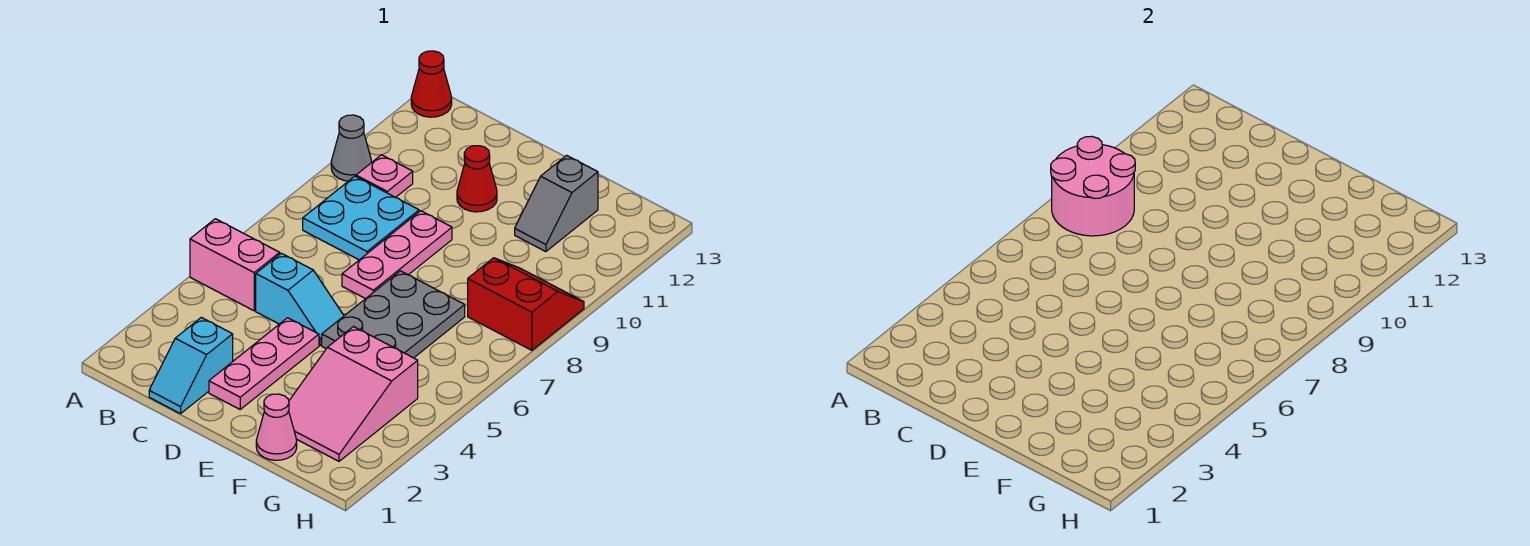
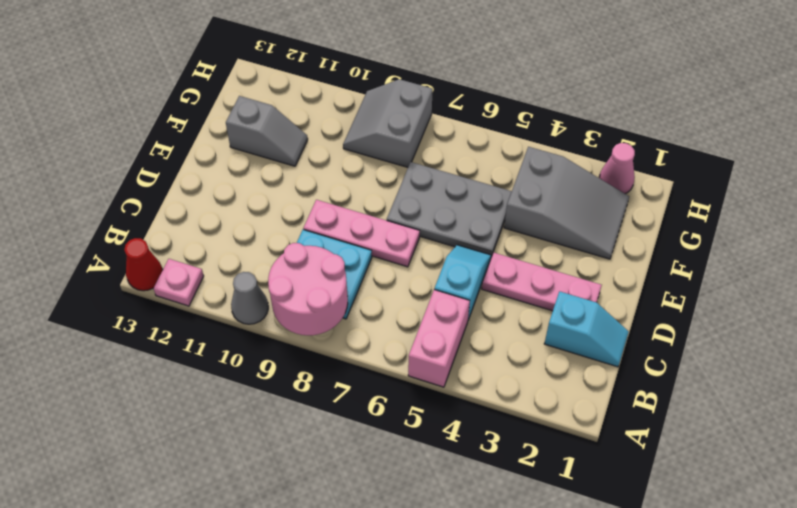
pink 1x1 plate [356,155,413,197] -> pink 1x1 plate moved to [154,259,204,306]
red 1x1 cone [457,146,497,212] -> none
pink 1x1 cone [256,394,297,460] -> pink 1x1 cone moved to [599,143,635,194]
pink 2x3 slope [289,327,418,461] -> grey 2x3 slope [504,147,629,259]
red 2x2 slope [468,258,584,350] -> grey 2x2 slope [343,79,433,167]

